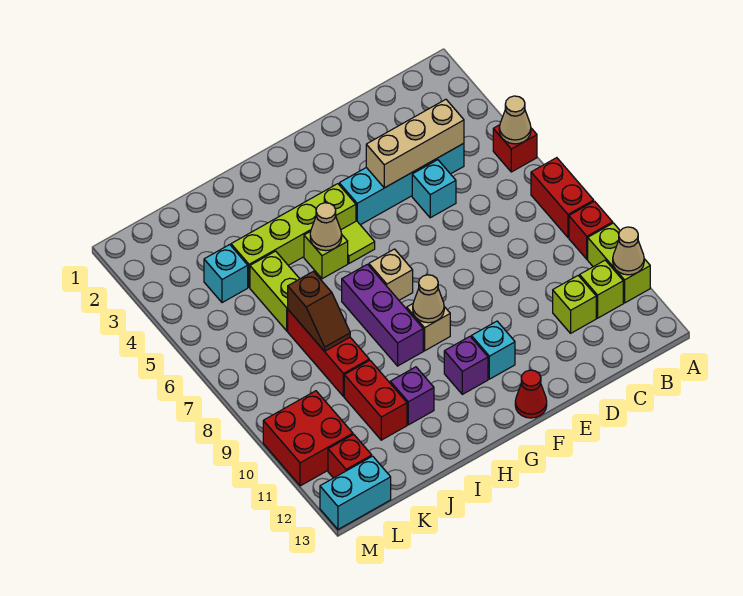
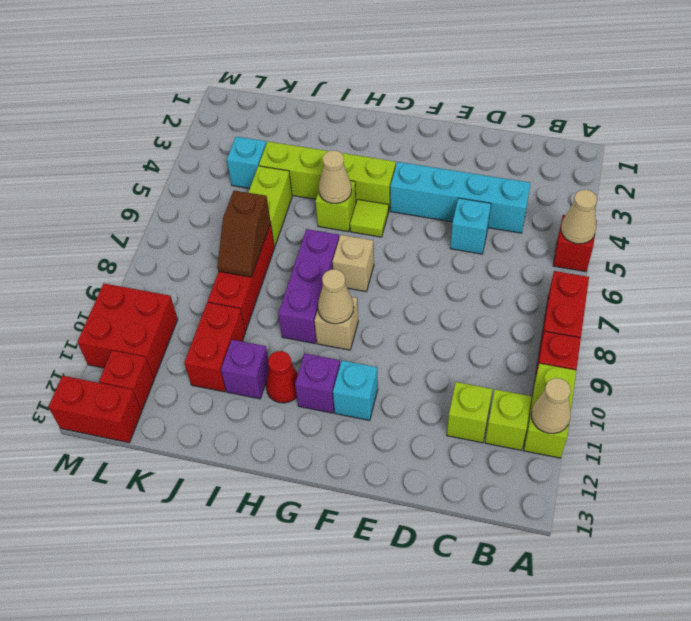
tan 1x3 brick [366,99,464,188] -> none
red 1x1 cone [515,370,547,418] -> red 1x1 cone moved to [266,351,298,403]
cyan 1x2 brick [320,456,391,529] -> red 1x2 brick [48,376,142,443]

